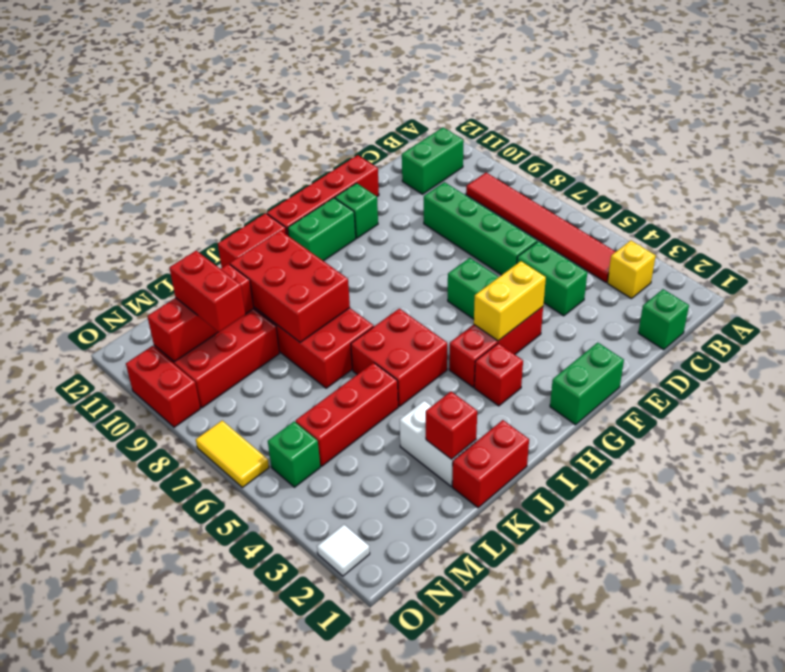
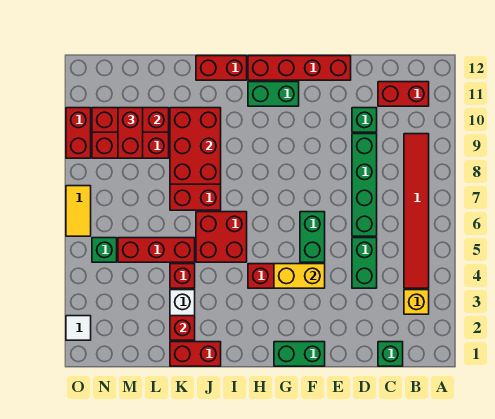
green 1x2 brick [402,128,464,194] -> red 1x2 brick [378,82,429,106]
green 1x1 brick [335,183,378,238] -> green 1x1 brick moved to [352,108,377,132]
red 1x1 brick [474,343,523,406] -> red 1x1 brick moved to [170,264,195,288]

